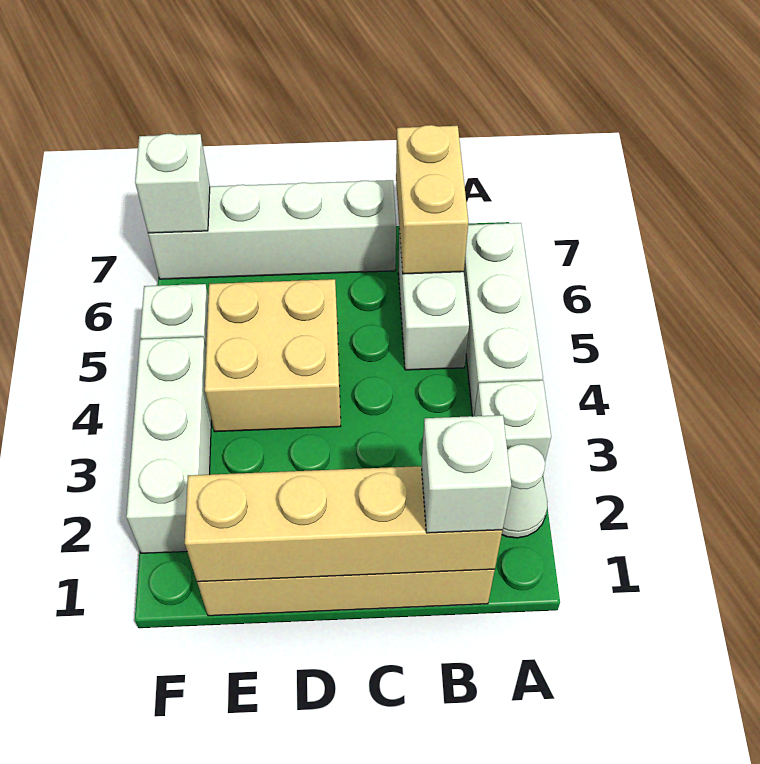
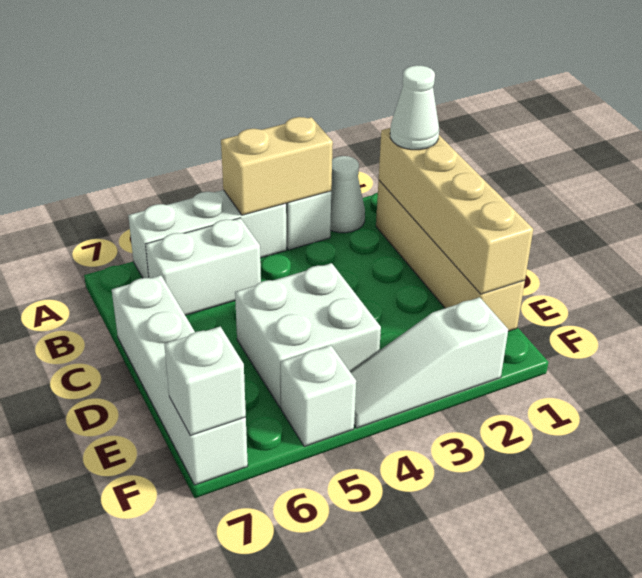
white 1x1 brick [421,415,511,533] -> white 1x1 cone [390,65,439,150]
tan 1x2 brick [396,125,468,274] -> tan 1x2 brick moved to [221,117,333,215]
tan 2x2 brick [205,279,341,432] -> white 2x2 brick [235,263,381,408]
white 1x3 brick [126,337,211,553] -> white 1x3 slope [350,297,508,428]

